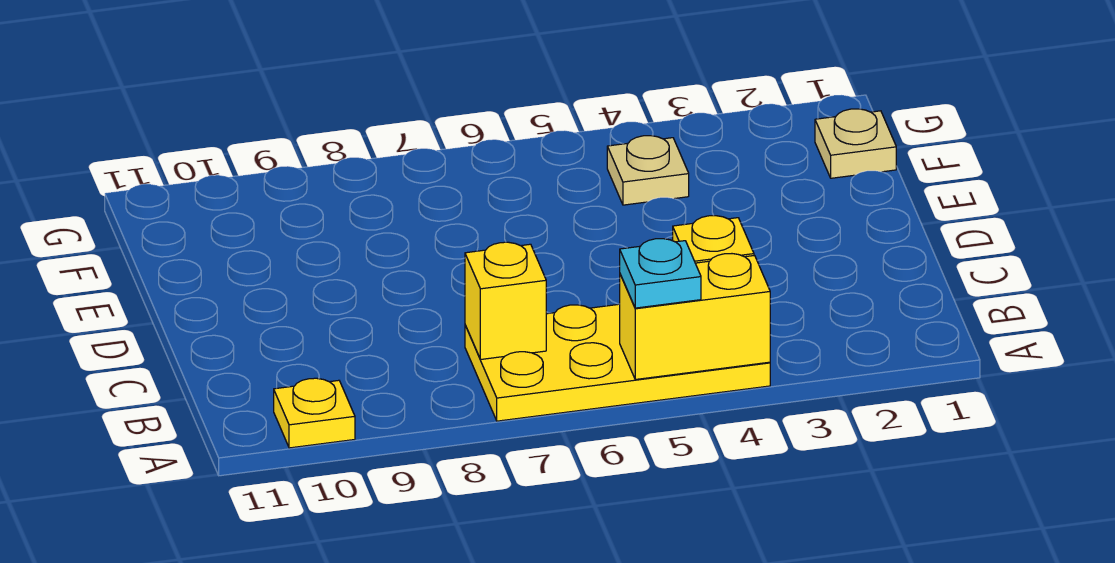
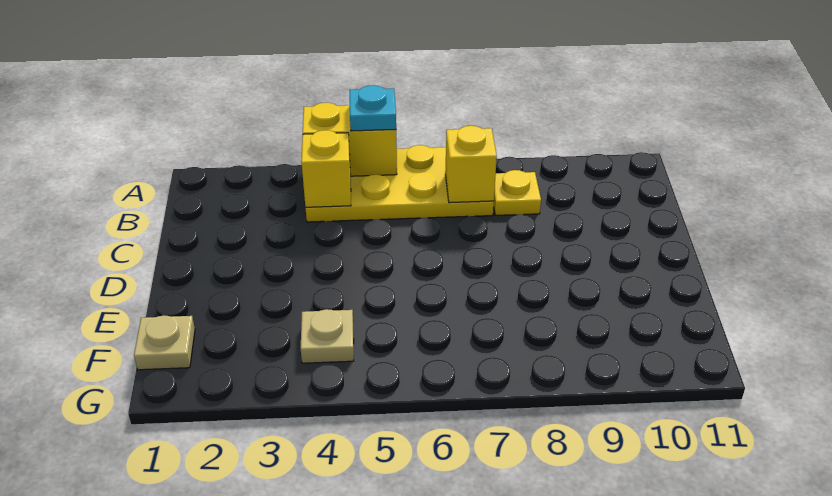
yellow 1x1 plate [274,378,355,448] -> yellow 1x1 plate moved to [494,170,541,215]

